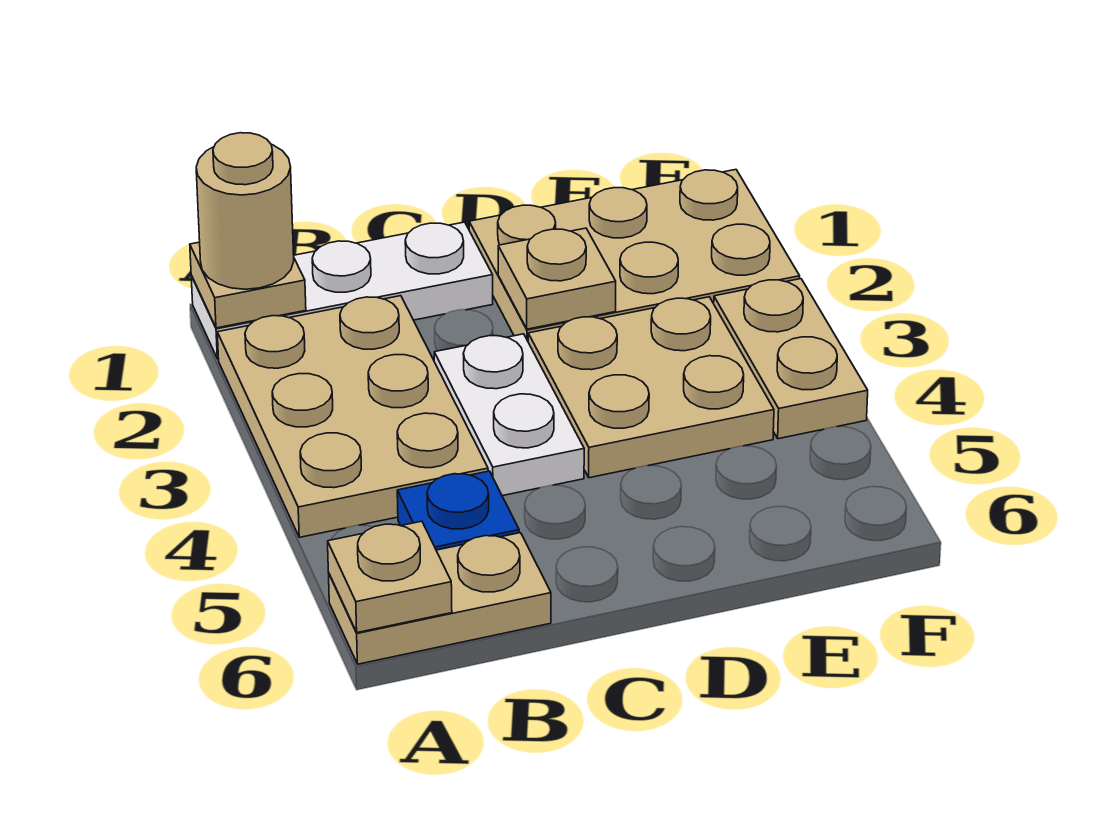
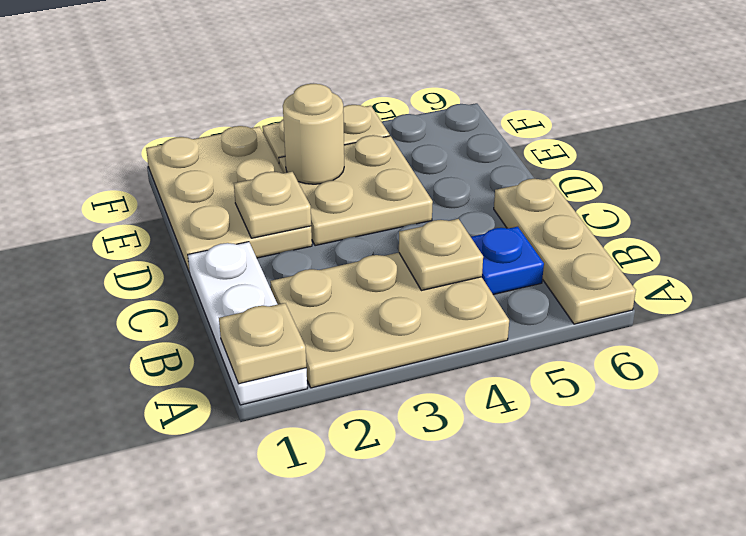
tan 1x1 round brick [196,133,294,289] -> tan 1x1 round brick moved to [283,84,344,184]
tan 1x2 plate [329,533,551,664] -> tan 1x3 plate [494,178,636,324]
tan 1x1 plate [328,521,452,633] -> tan 1x1 plate moved to [399,219,483,291]
white 1x2 plate [434,334,584,496] -> none

